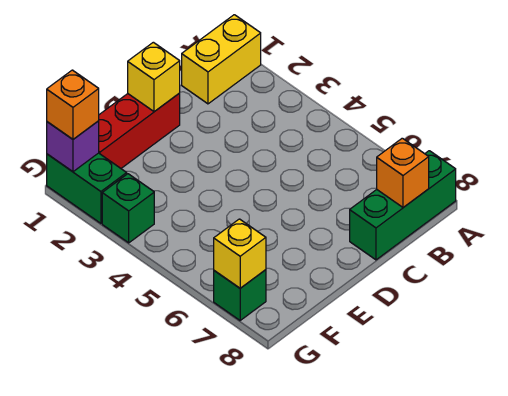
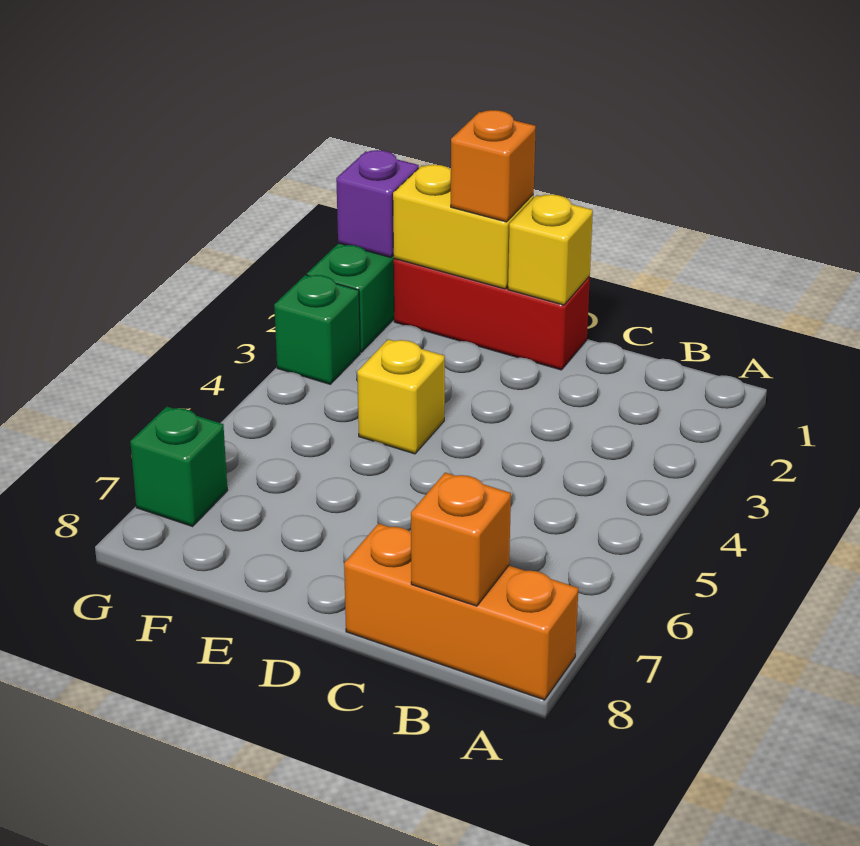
yellow 1x2 brick [182,15,261,104] -> yellow 1x2 brick moved to [393,165,534,289]
green 1x3 brick [350,151,456,260] -> orange 1x3 brick [344,524,578,700]
orange 1x1 brick [47,70,99,139] -> orange 1x1 brick moved to [451,110,536,222]
yellow 1x1 brick [214,219,266,288] -> yellow 1x1 brick moved to [357,339,445,454]

